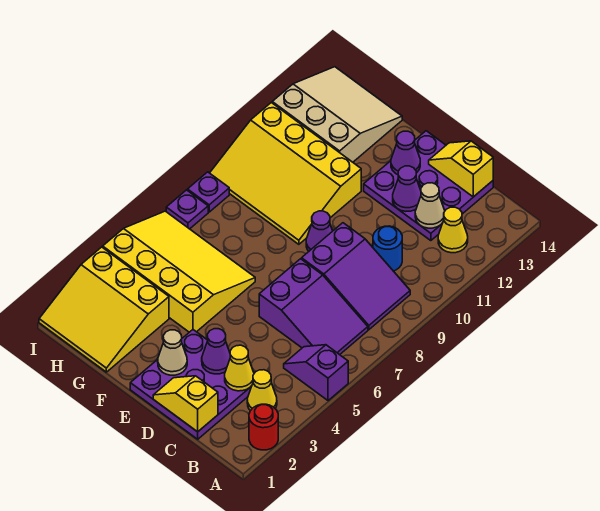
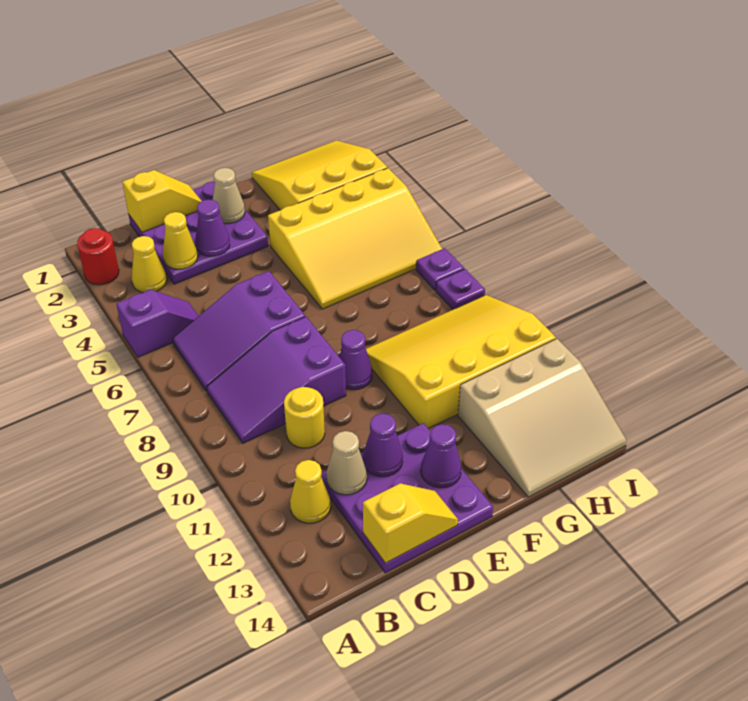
blue 1x1 round brick [373,226,402,271] -> yellow 1x1 round brick [284,387,325,448]

